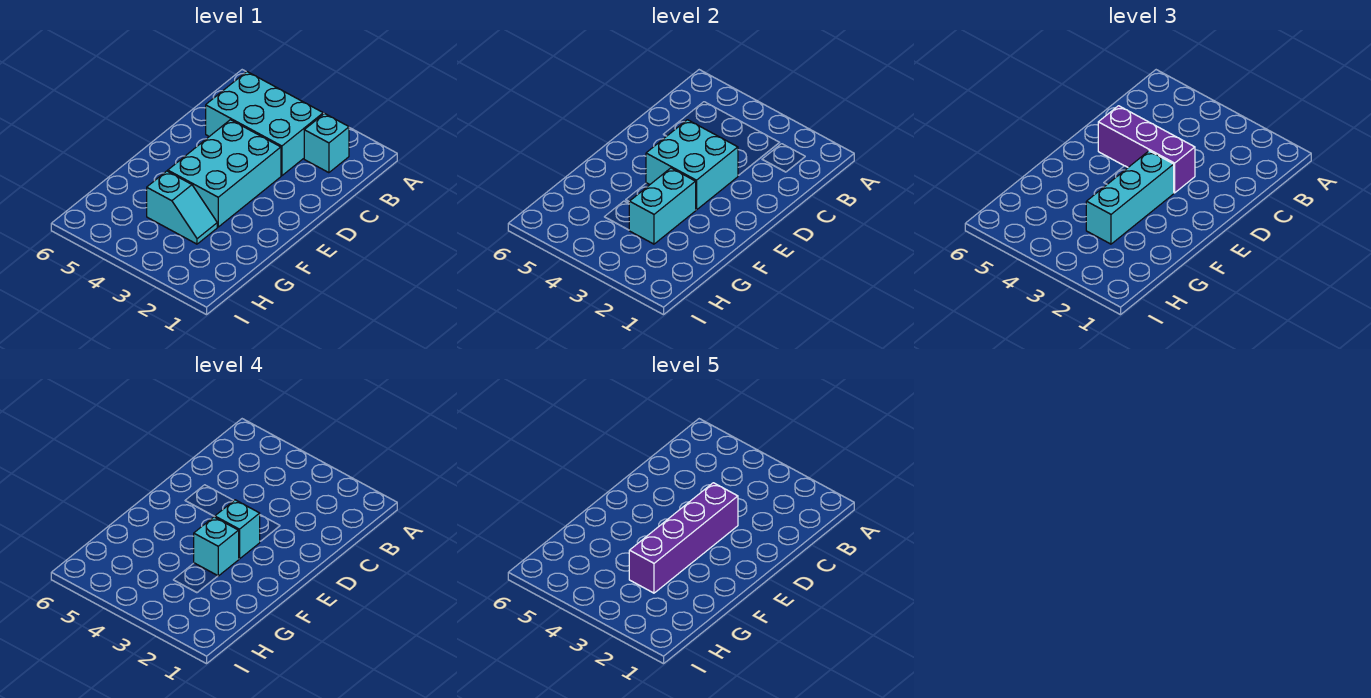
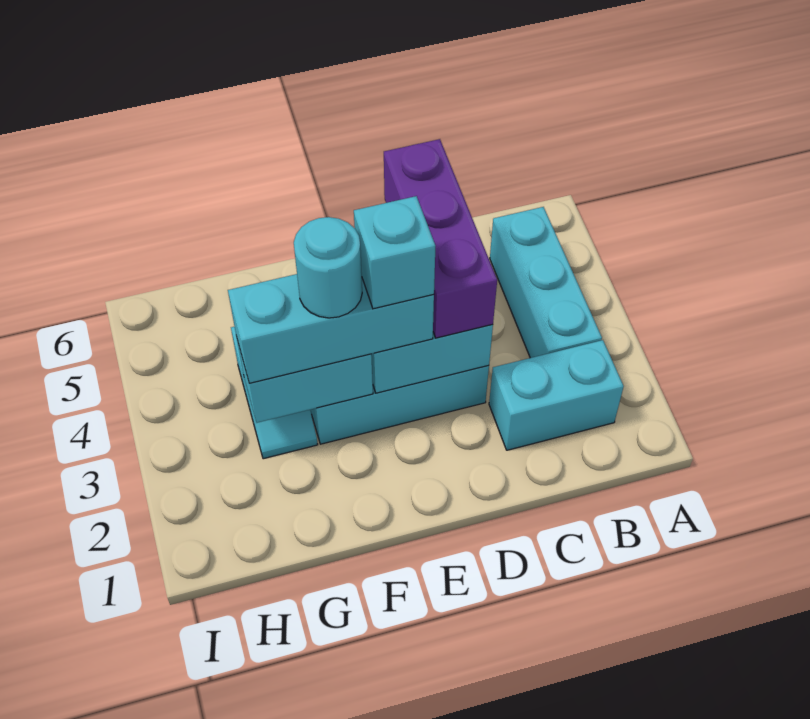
cyan 1x1 brick [304,114,349,173] -> cyan 1x2 brick [489,340,624,450]
cyan 2x3 brick [206,72,323,176] -> cyan 1x3 brick [490,207,602,358]
purple 1x4 brick [629,483,738,593] -> none
cyan 1x1 brick [194,517,239,576] -> cyan 1x1 round brick [294,217,362,318]

